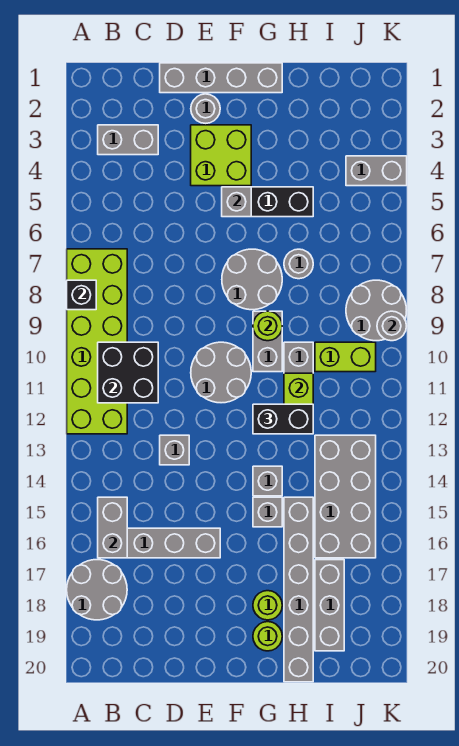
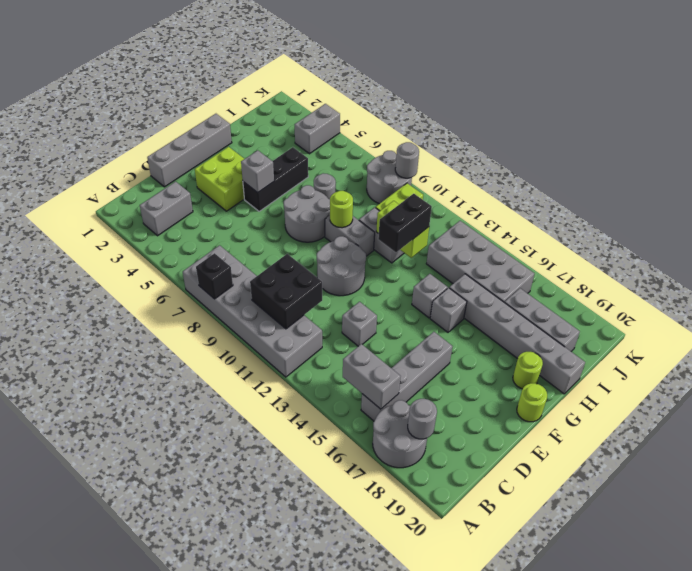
lime 2x6 brick [67,249,127,434] -> grey 2x6 brick [183,245,322,377]
grey 1x1 round brick [191,94,220,123] -> grey 1x1 round brick moved to [408,399,437,439]
lime 1x1 round brick [253,591,282,620] -> lime 1x1 round brick moved to [517,383,547,422]

